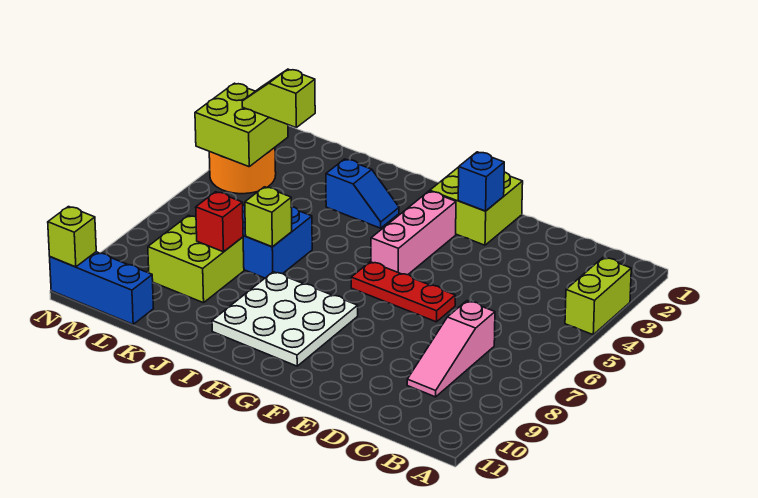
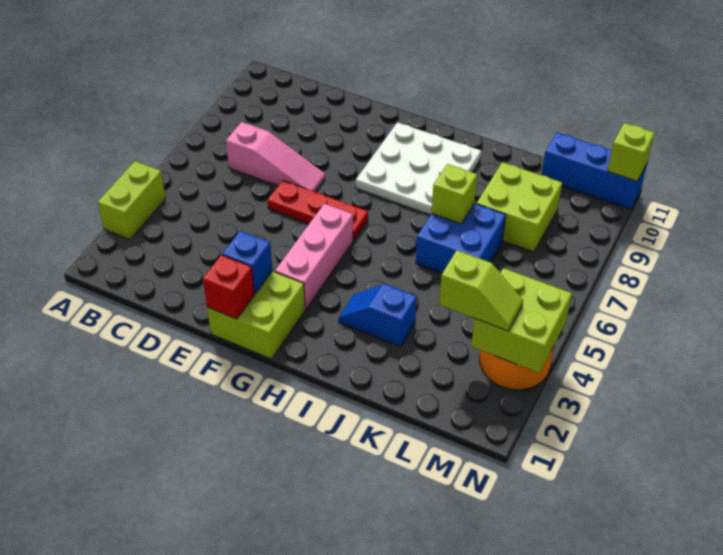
pink 1x3 slope [407,301,495,397] -> pink 1x3 slope turned to [226,122,325,192]
red 1x1 brick [196,192,243,252] -> red 1x1 brick moved to [203,255,255,319]

